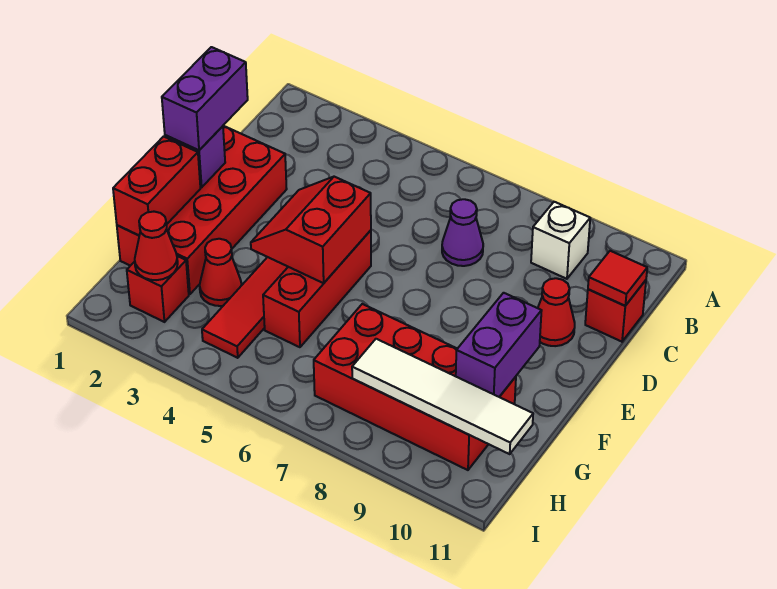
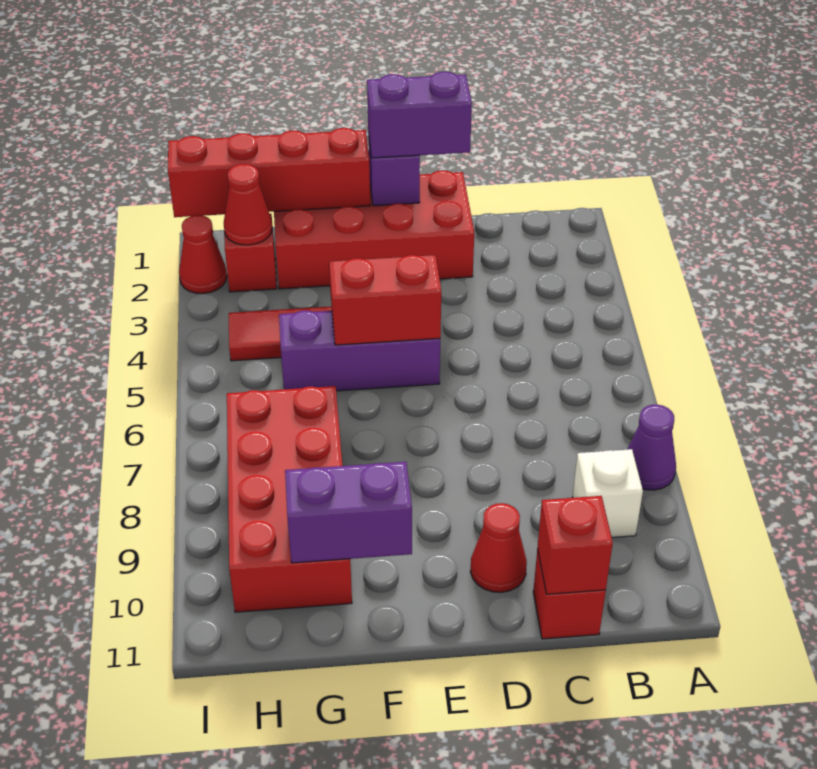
purple 1x1 cone [442,199,483,266] -> purple 1x1 cone moved to [627,405,676,490]
red 1x1 tile [588,251,647,306] -> red 1x1 brick [537,496,613,594]
red 1x3 brick [263,230,371,347] -> purple 1x3 brick [279,311,440,391]
red 1x2 brick [113,136,200,235] -> red 1x4 brick [168,128,370,217]
red 1x1 cone [200,239,242,306] -> red 1x1 cone moved to [179,215,227,294]
white 1x4 tile [352,339,533,454] -> none

